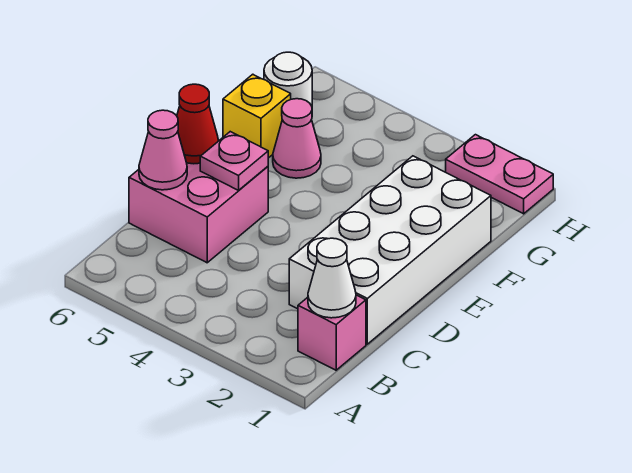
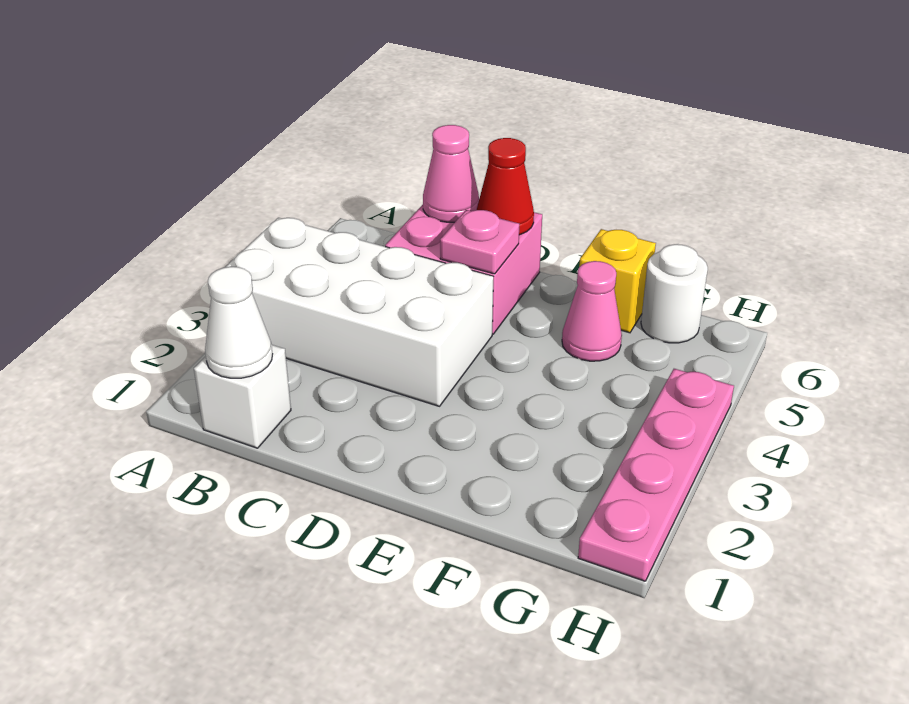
pink 1x1 brick [298,295,366,370] -> white 1x1 brick [194,345,291,448]
white 2x4 brick [289,156,491,344] -> white 2x4 brick moved to [226,218,493,406]
pink 1x2 plate [446,135,553,214] -> pink 1x4 plate [578,369,734,581]

